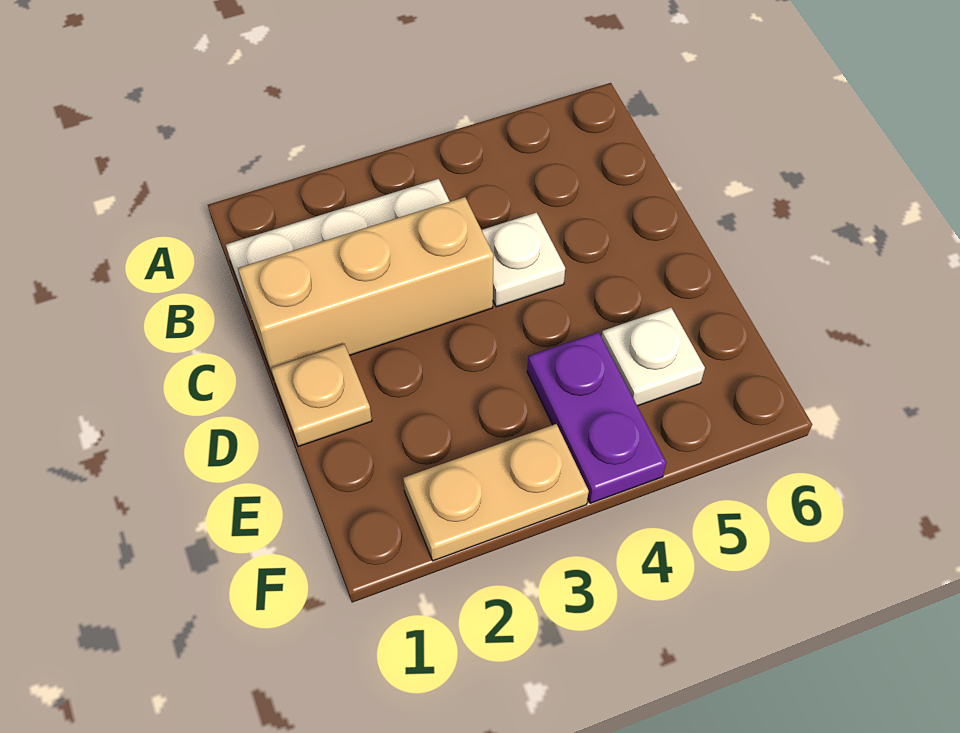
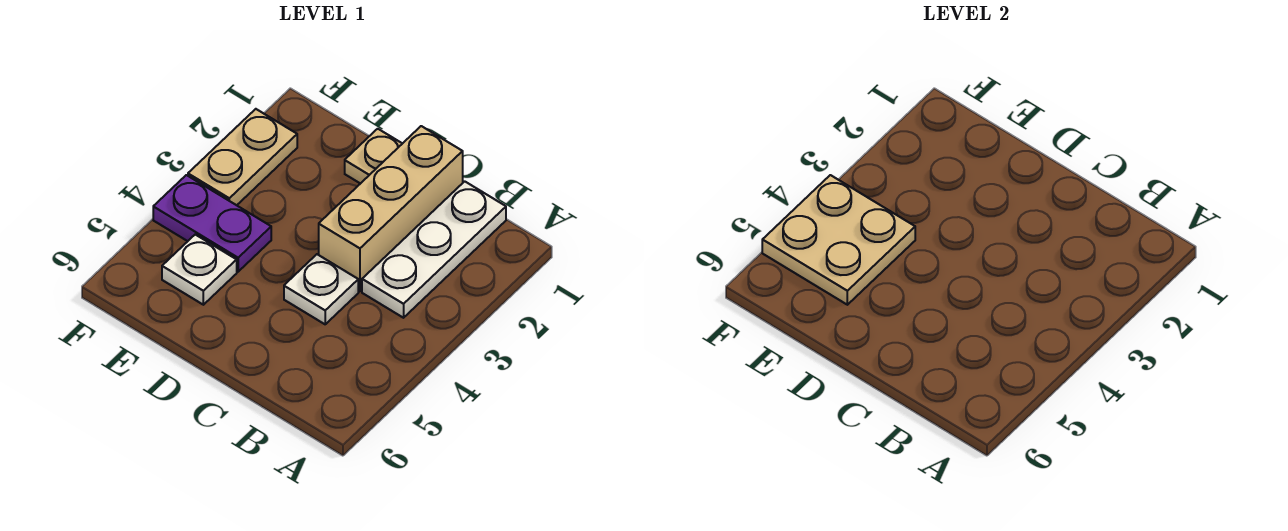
none -> tan 2x2 plate [762,175,915,305]

